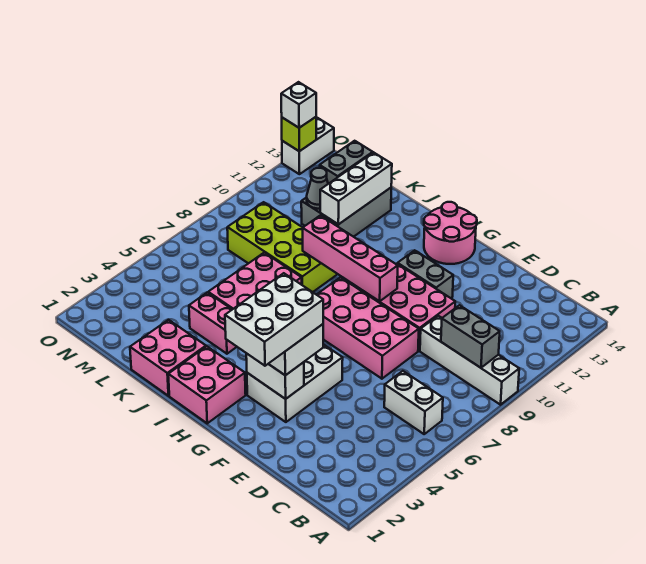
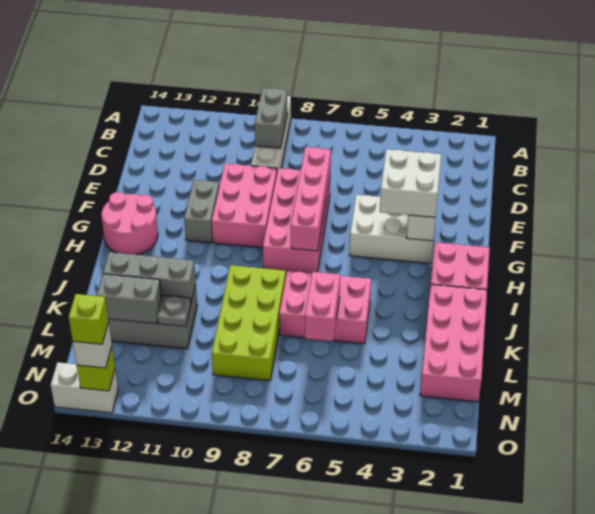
white 1x2 brick [384,371,443,434] -> none
white 2x3 brick [225,273,323,366] -> none
pink 1x4 brick [303,216,398,301] -> pink 1x4 brick moved to [291,147,331,251]
pink 2x2 brick [130,320,206,396] -> pink 2x4 brick [420,284,487,402]
pink 1x2 brick [189,293,237,354] -> pink 1x2 brick moved to [305,272,340,341]
white 1x3 brick [320,153,392,224] -> grey 1x3 brick [103,252,196,302]
grey 1x1 cone [307,168,328,209] -> grey 1x1 plate [157,295,191,327]
none -> lime 1x1 brick [69,294,109,344]

